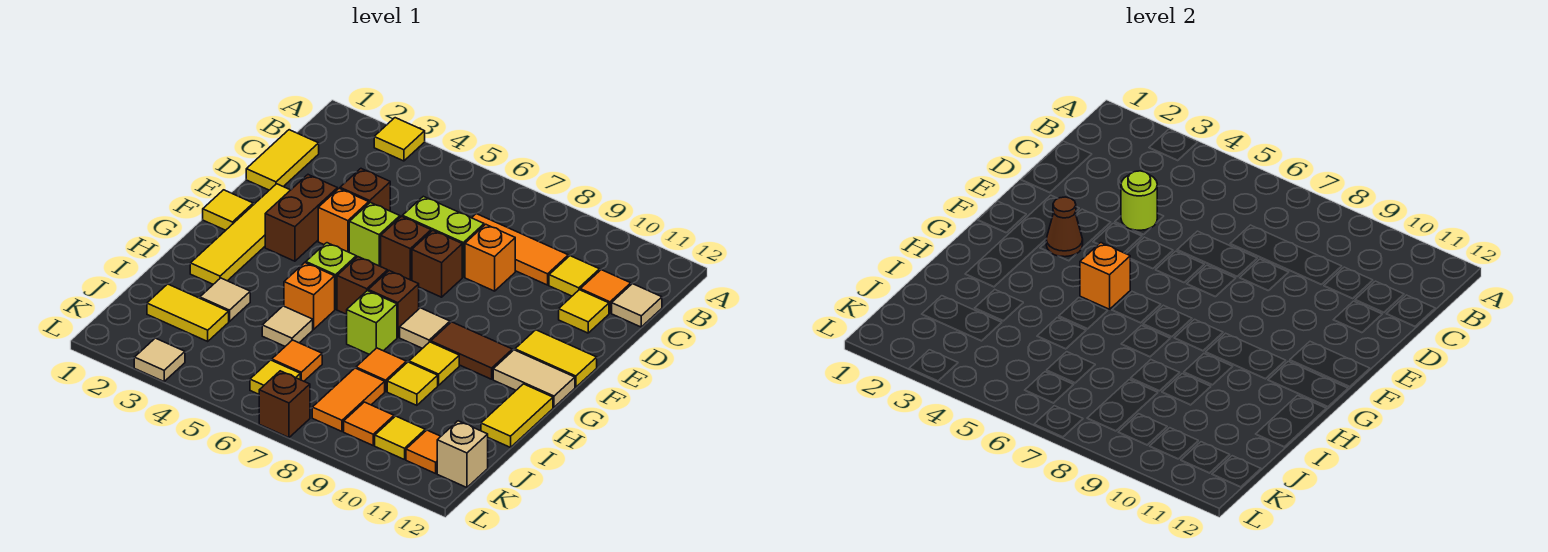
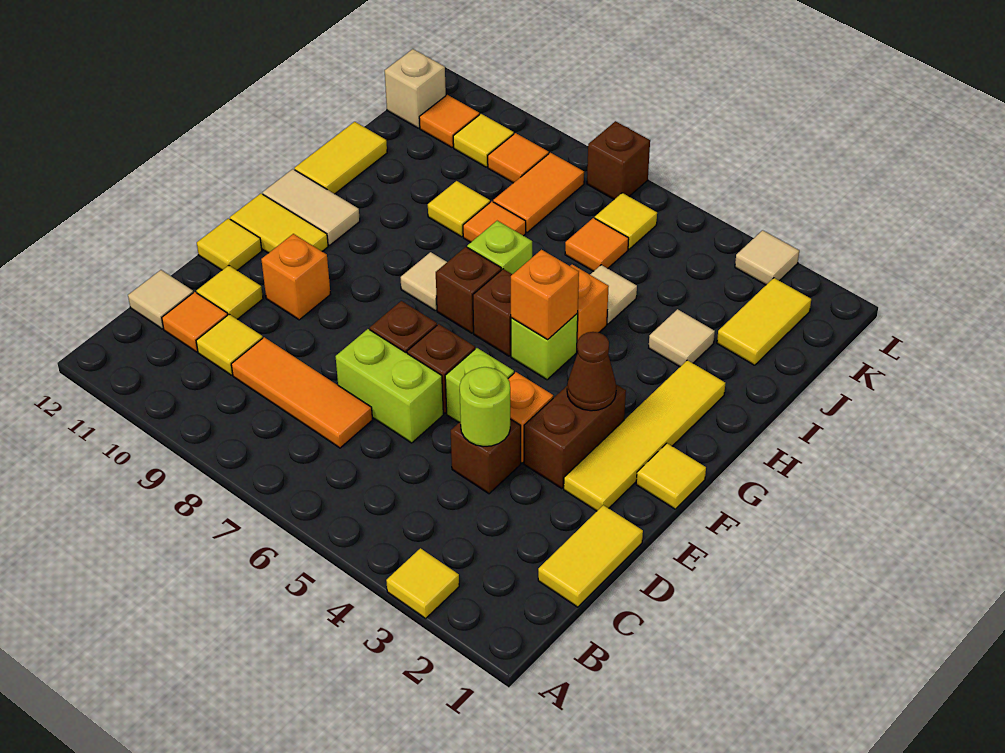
orange 1x1 brick [465,224,515,291] -> orange 1x1 brick moved to [261,234,330,320]
brown 1x2 tile [431,322,512,379] -> none
yellow 1x1 tile [409,342,459,385] -> yellow 1x1 tile moved to [197,218,262,270]
yellow 1x2 tile [147,284,229,341] -> yellow 1x2 tile turned to [717,278,811,365]

